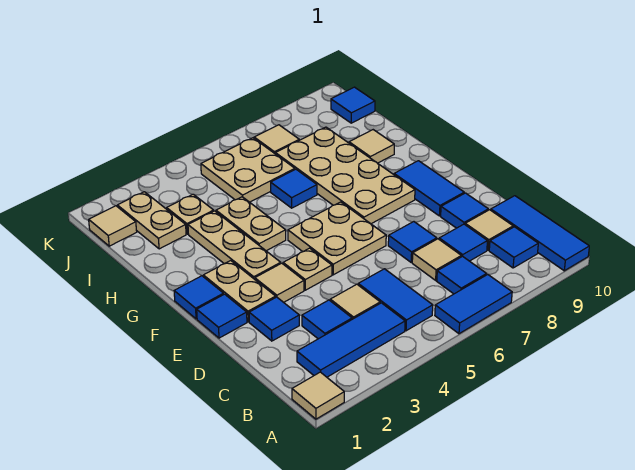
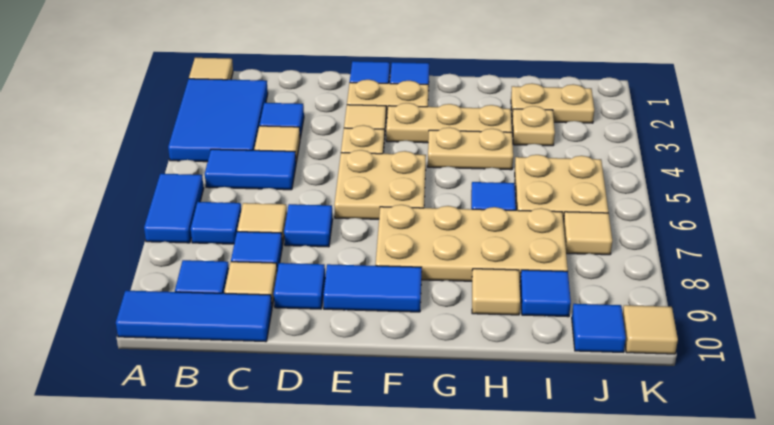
blue 1x3 tile [297,303,405,377] -> blue 2x3 tile [168,79,268,162]
blue 1x1 tile [249,297,299,341] -> blue 1x1 tile moved to [520,270,571,317]
tan 1x1 tile [89,206,137,246] -> tan 1x1 tile moved to [623,305,678,354]

